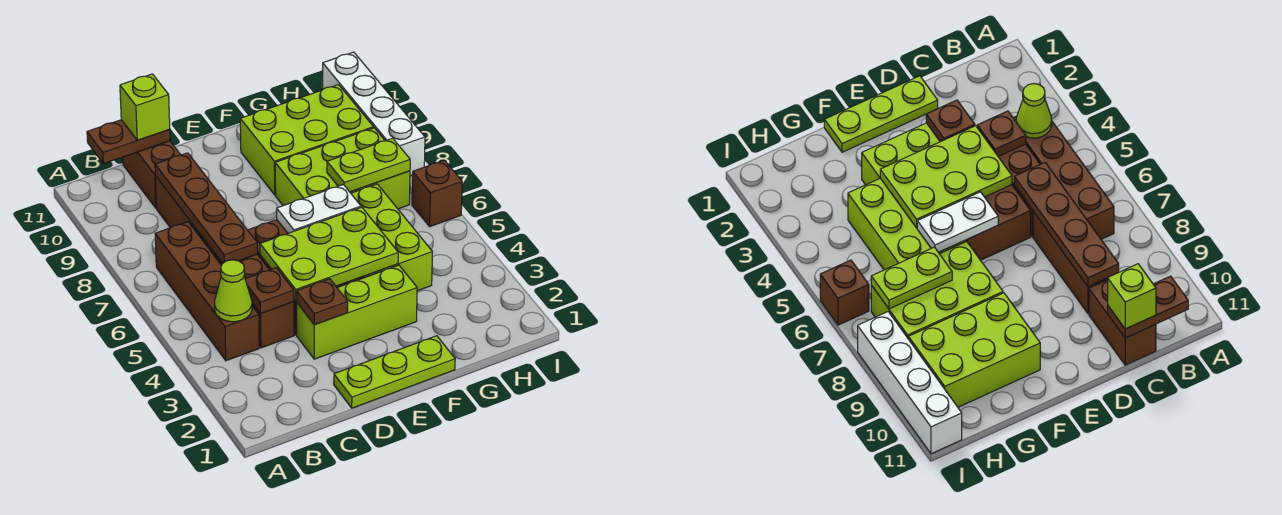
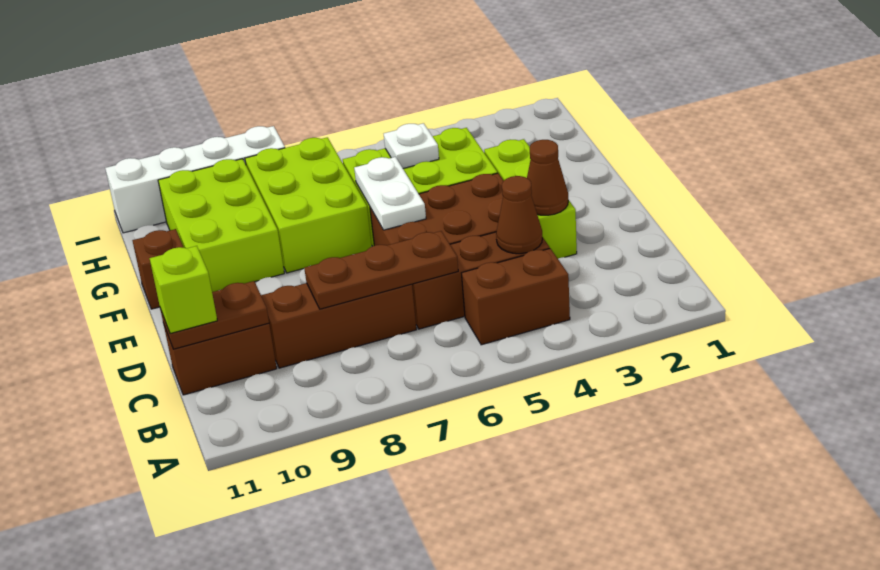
brown 1x4 brick [155,222,259,361] -> brown 1x2 brick [462,248,570,345]
lime 1x1 cone [215,260,252,322] -> none
brown 1x2 plate [87,120,170,164] -> brown 1x2 plate turned to [160,281,269,349]
brown 1x1 plate [245,268,294,313] -> brown 1x1 cone [496,176,542,254]
brown 1x4 plate [155,153,258,264] -> brown 1x3 plate [304,231,458,309]
lime 1x3 plate [334,336,455,408] -> none
brown 1x1 plate [297,279,348,325] -> brown 1x1 cone [527,140,568,215]
lime 2x3 plate [260,207,398,301] -> none
none -> white 1x1 plate [384,123,439,168]
lime 1x2 plate [327,138,410,192] -> none
brown 1x1 brick [412,160,462,226] -> brown 1x1 brick moved to [132,229,184,309]

